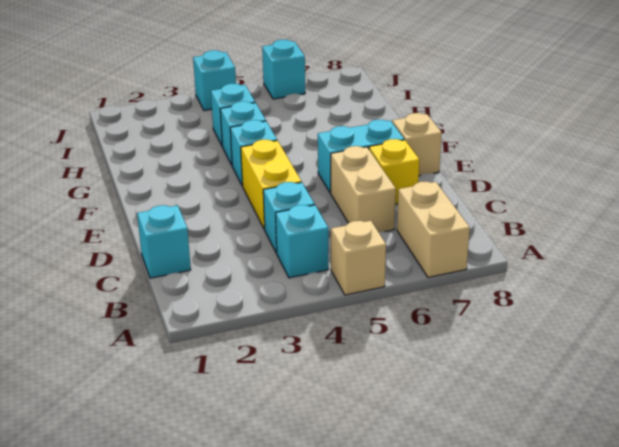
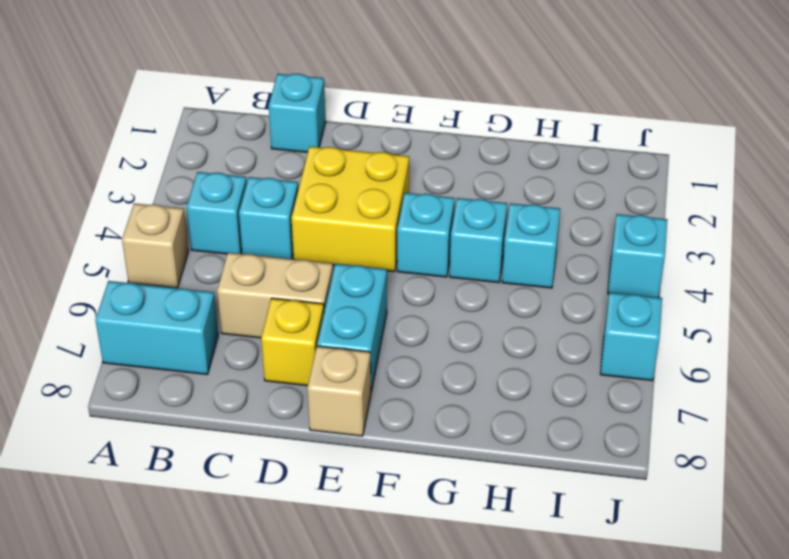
tan 1x2 brick [397,182,470,278] -> cyan 1x2 brick [95,281,218,375]
yellow 1x2 brick [241,140,301,229] -> yellow 2x2 brick [292,146,409,272]

